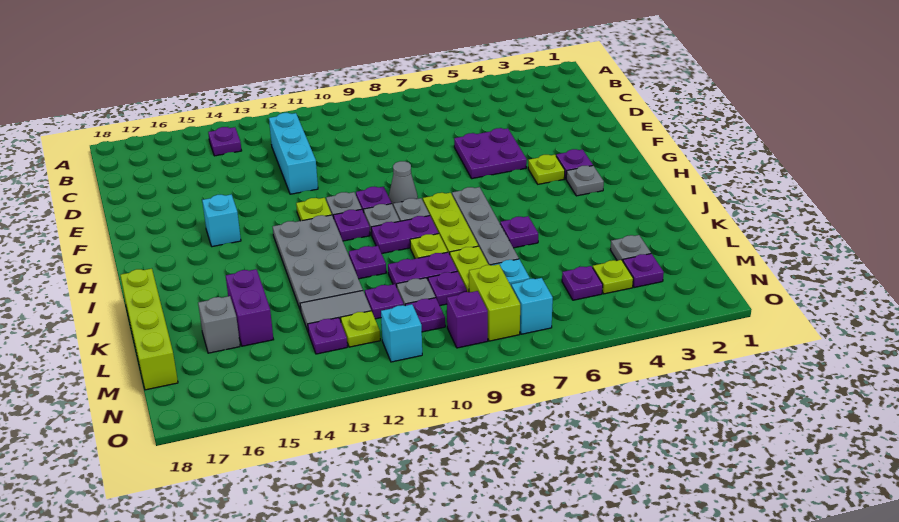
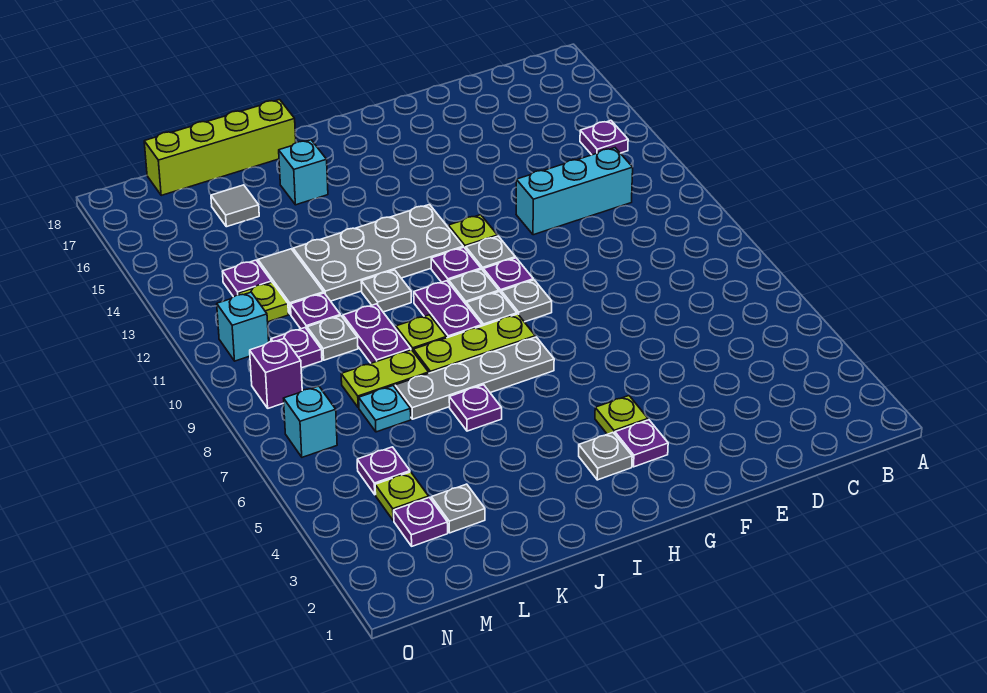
purple 2x2 plate [454,128,527,179] -> none
grey 1x1 cone [389,161,418,205] -> grey 1x1 plate [501,280,552,322]
cyan 1x1 brick [202,194,241,247] -> cyan 1x1 brick moved to [279,140,328,205]
purple 1x1 plate [349,246,386,279] -> grey 1x1 plate [361,270,411,312]
purple 1x2 brick [226,269,274,346] -> none
purple 1x1 plate [428,271,467,305] -> none
grey 1x1 brick [198,296,240,353] -> grey 1x1 tile [211,185,259,227]
lime 1x2 brick [469,264,520,341] -> none

